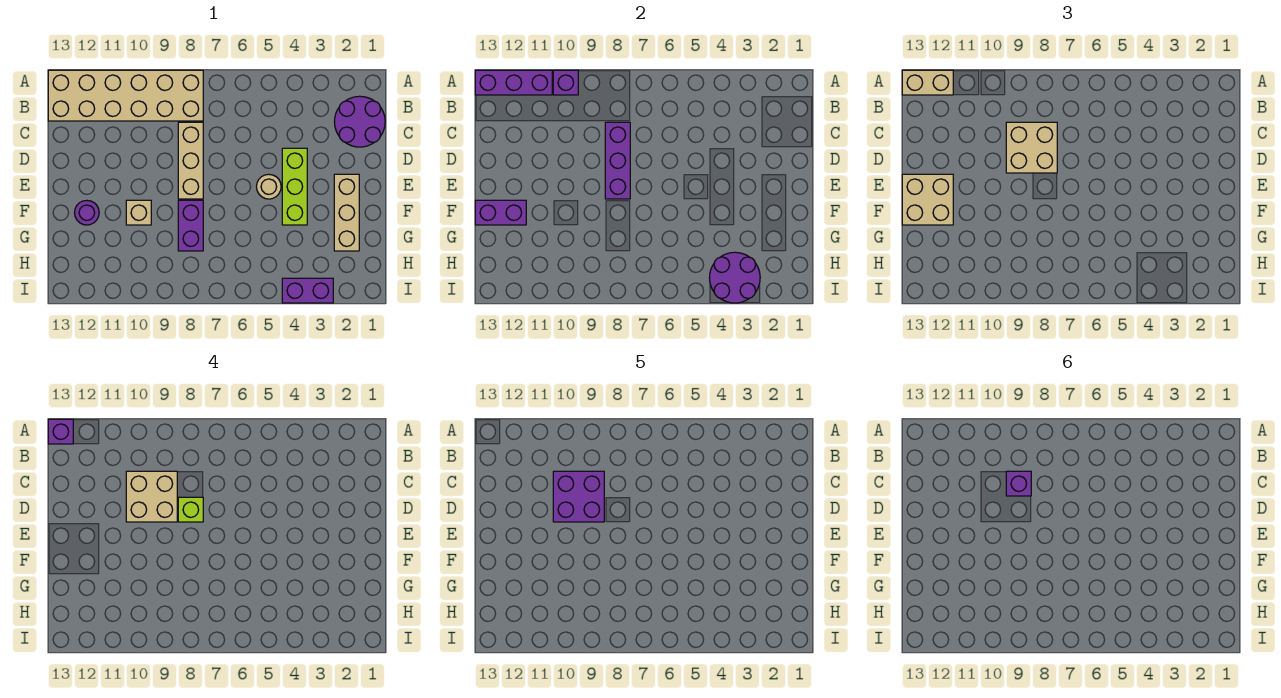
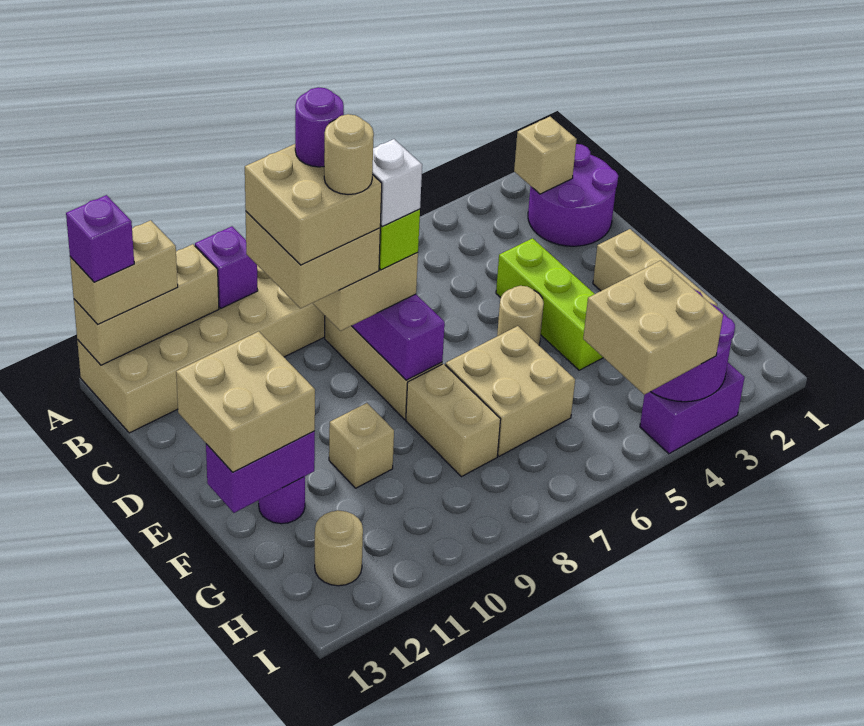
purple 1x3 brick [475,70,552,95] -> tan 1x3 brick [74,244,219,365]
none -> tan 1x1 brick [514,117,577,194]
purple 2x2 brick [553,471,604,522] -> tan 2x2 brick [245,144,382,265]
purple 1x1 brick [1006,471,1031,496] -> purple 1x1 round brick [295,87,344,167]
none -> white 1x1 brick [372,139,422,226]
none -> tan 1x1 round brick [324,114,374,195]
none -> tan 2x2 brick [445,326,575,456]
purple 1x2 brick [178,200,203,251] -> tan 1x2 brick [406,364,501,477]
none -> tan 2x2 brick [583,261,723,395]
none -> tan 1x1 round brick [315,510,363,586]

